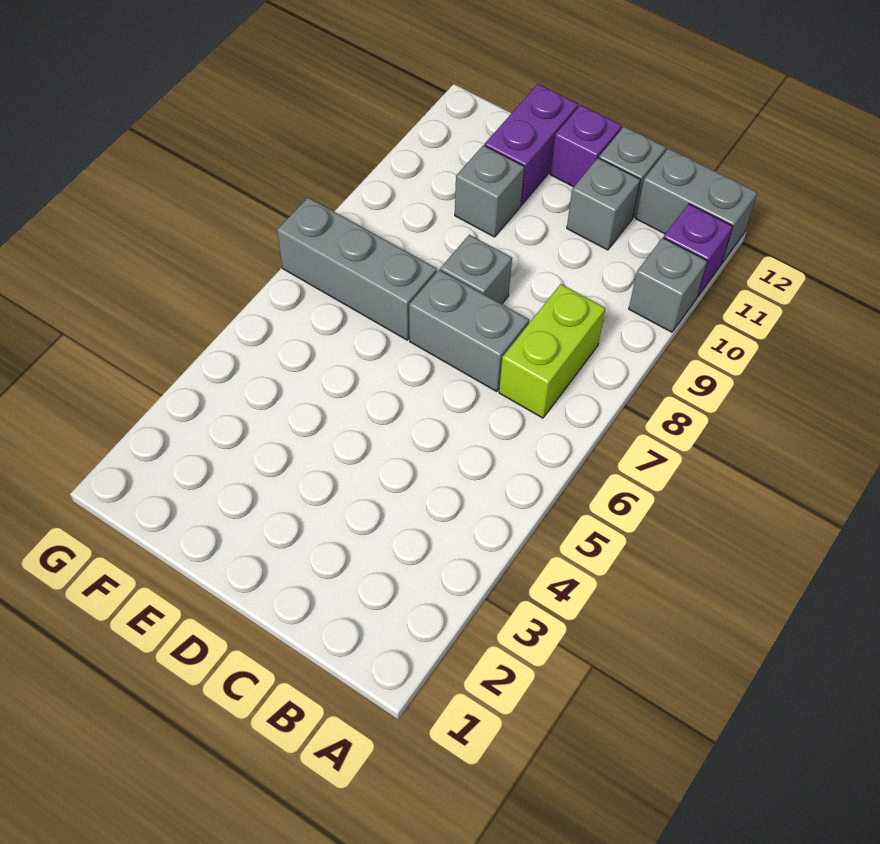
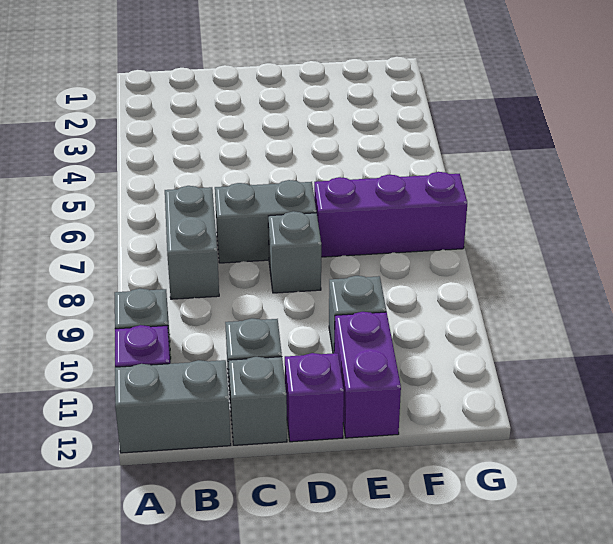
lime 1x2 brick [499,284,605,418] -> grey 1x2 brick [165,186,219,299]
grey 1x3 brick [277,197,437,340] -> purple 1x3 brick [314,172,467,257]

